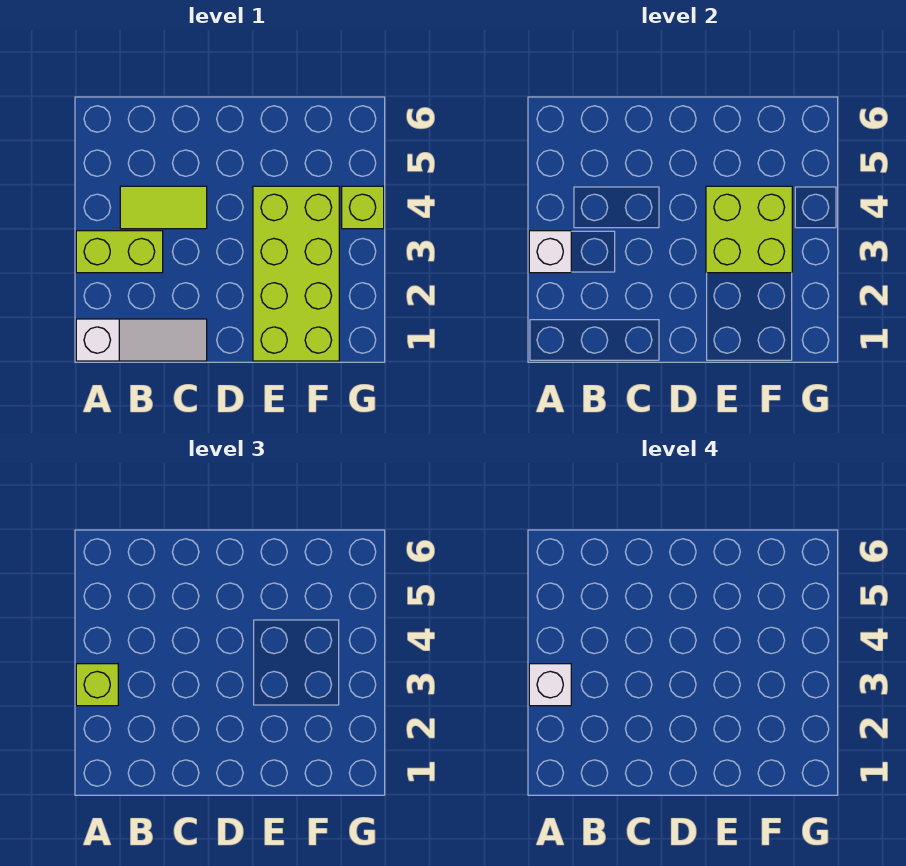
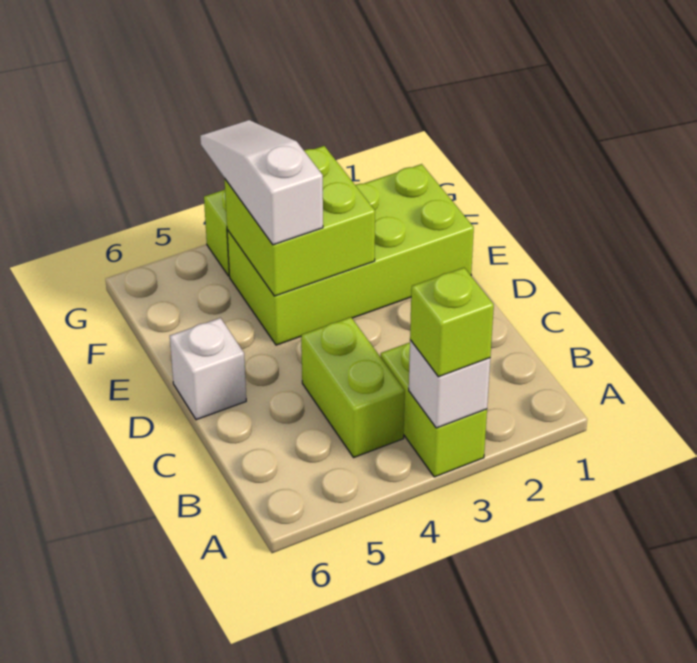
white 1x3 slope [76,319,207,361] -> white 1x3 slope moved to [200,120,323,245]
white 1x1 brick [529,664,571,706] -> white 1x1 brick moved to [170,318,246,420]
lime 1x2 tile [120,186,207,229] -> lime 1x2 brick [301,317,405,457]

